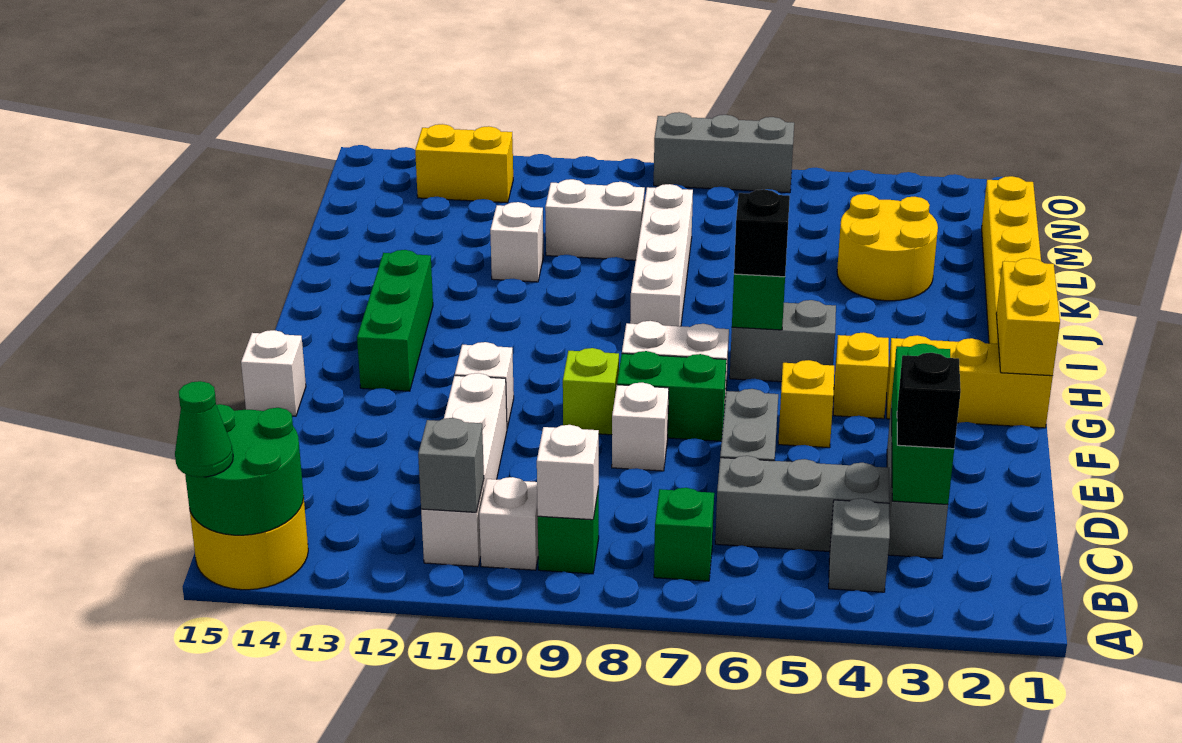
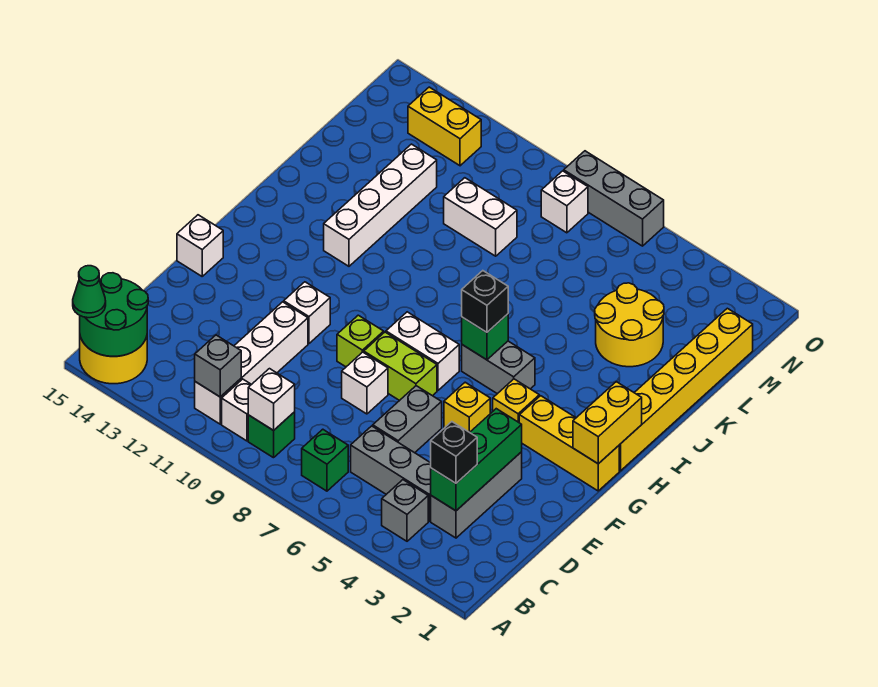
green 1x2 brick [617,351,726,441] -> lime 1x2 brick [364,332,437,401]
green 1x3 brick [357,250,433,391] -> none
white 1x4 brick [630,184,693,326] -> white 1x4 brick moved to [324,144,437,266]
white 1x1 brick [490,202,543,282] -> white 1x1 brick moved to [541,171,588,233]

